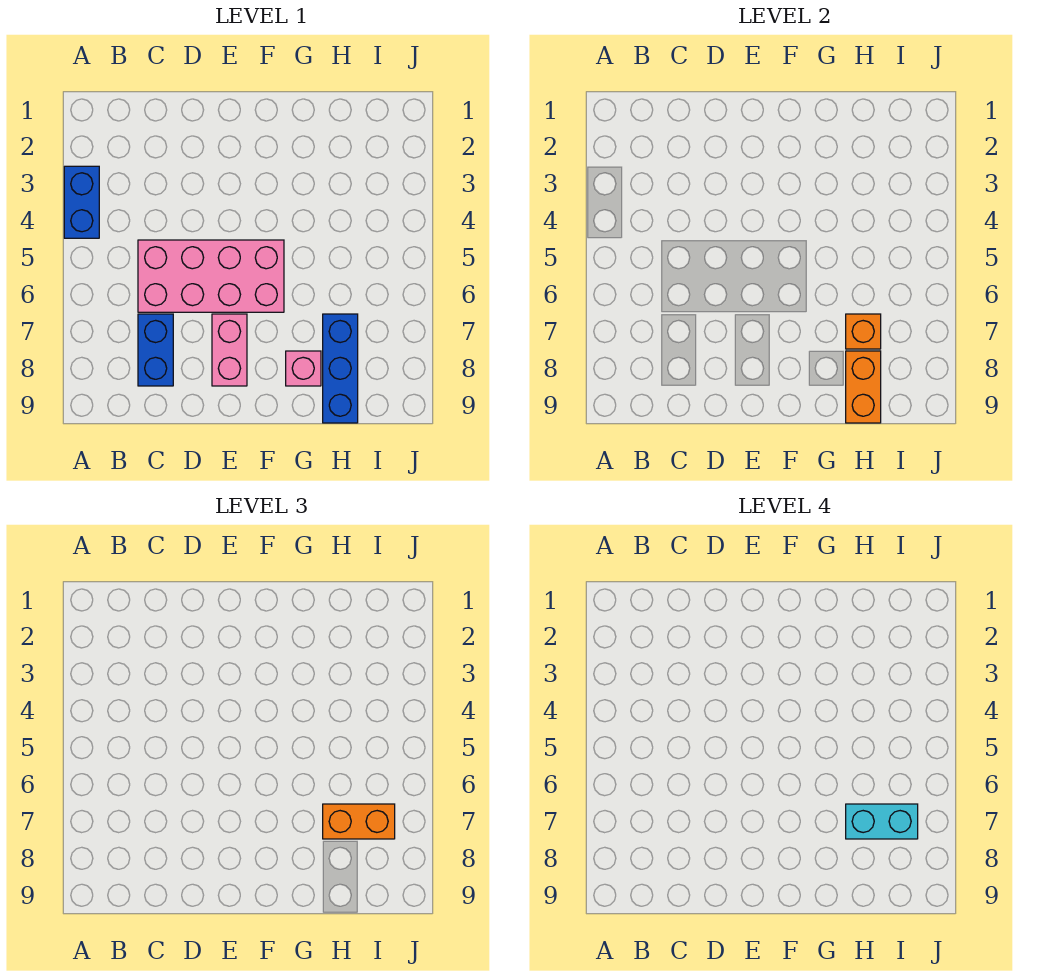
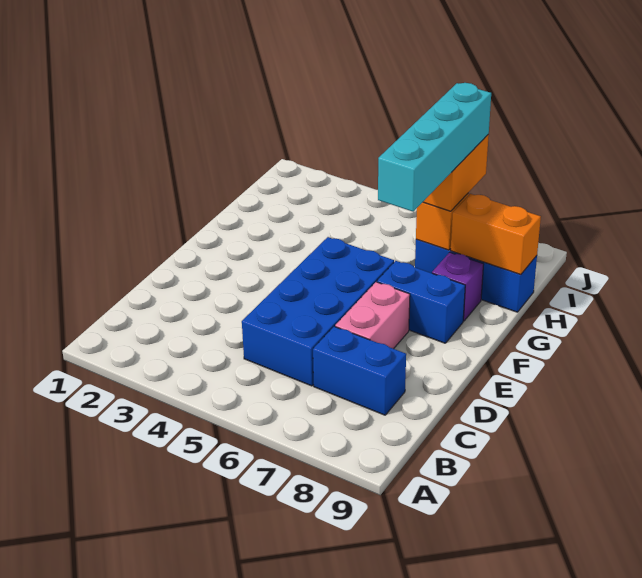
blue 1x2 brick [64,166,99,238] -> blue 1x2 brick moved to [377,261,465,343]
pink 2x4 brick [138,240,284,312] -> blue 2x4 brick [242,237,394,386]
pink 1x2 brick [212,314,247,386] -> pink 1x2 brick turned to [335,282,410,349]
pink 1x1 brick [286,351,321,386] -> purple 1x1 brick [432,252,484,321]
cyan 1x2 brick [846,804,918,839] -> cyan 1x4 brick [378,83,491,212]

